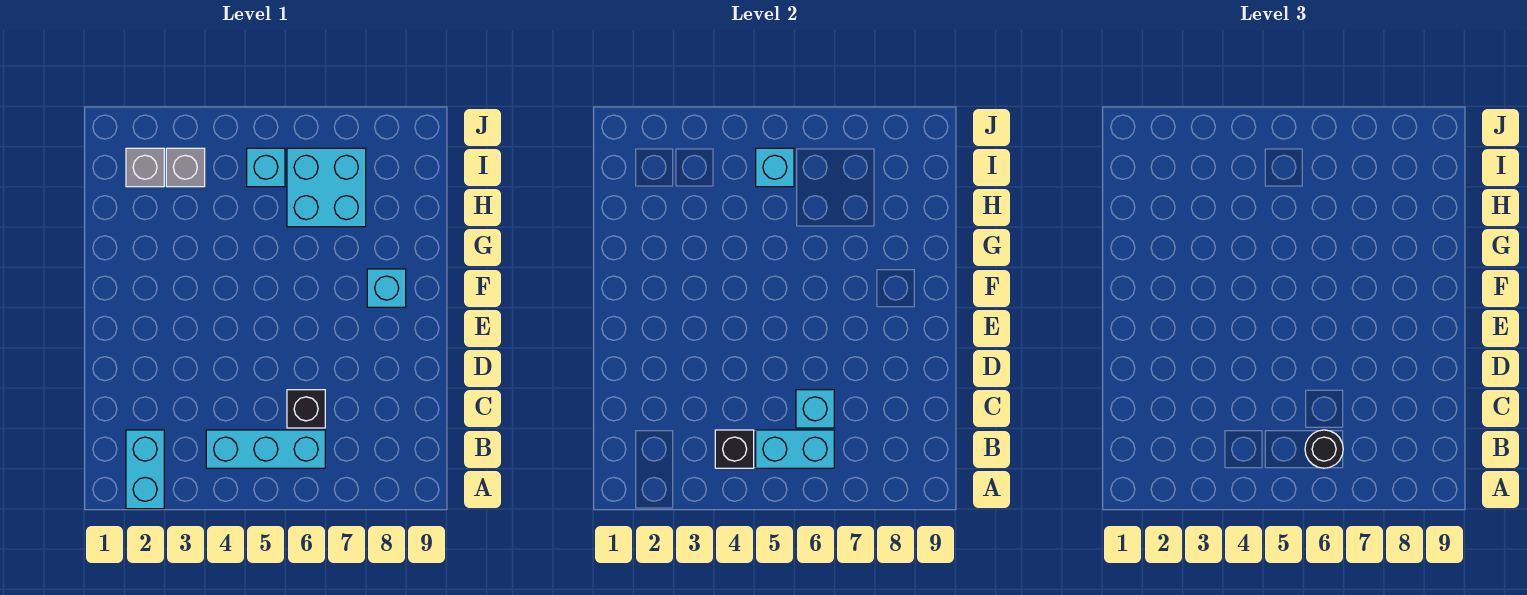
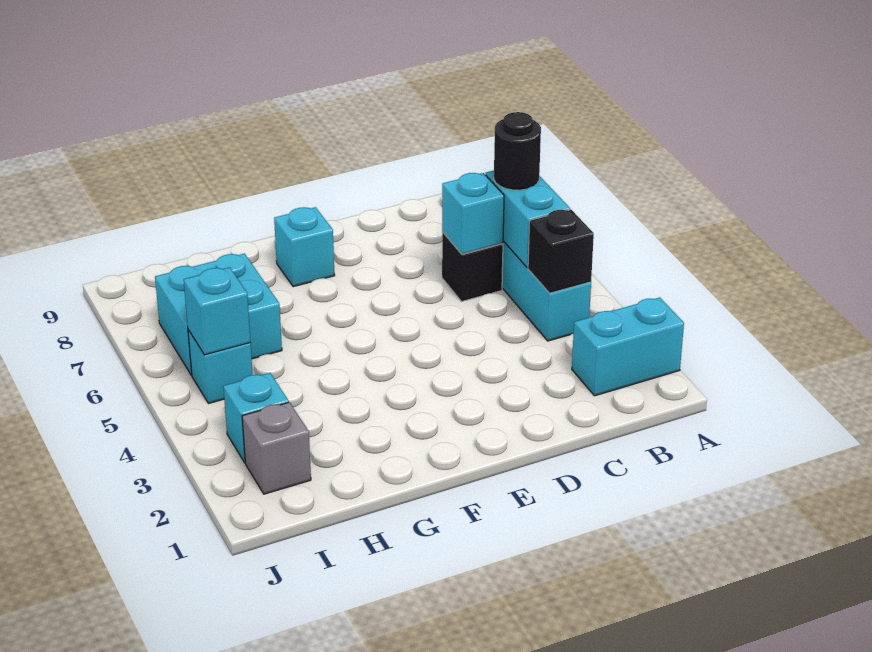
grey 1x1 brick [166,148,205,187] -> cyan 1x1 brick [223,373,289,463]

